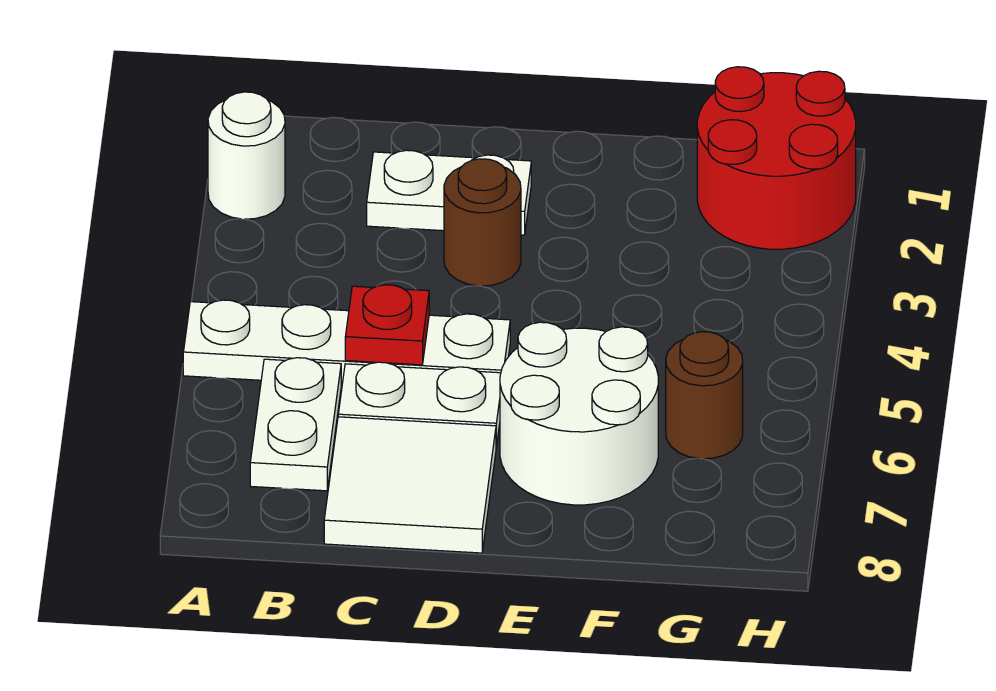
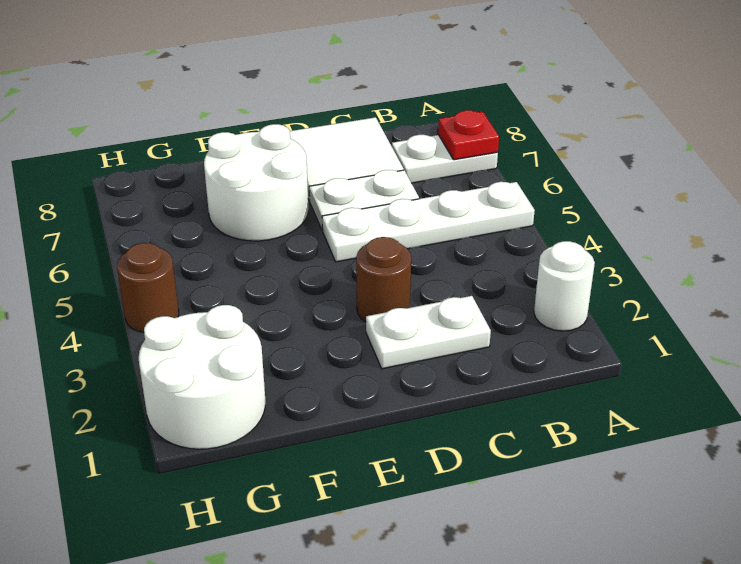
white 1x2 plate [250,358,341,491] -> white 1x2 plate turned to [392,134,498,183]
red 1x1 plate [345,285,429,365] -> red 1x1 plate moved to [438,110,499,160]
red 2x2 round brick [697,67,856,249] -> white 2x2 round brick [139,305,265,449]
brown 1x1 round brick [666,332,743,459] -> brown 1x1 round brick moved to [117,243,179,332]

